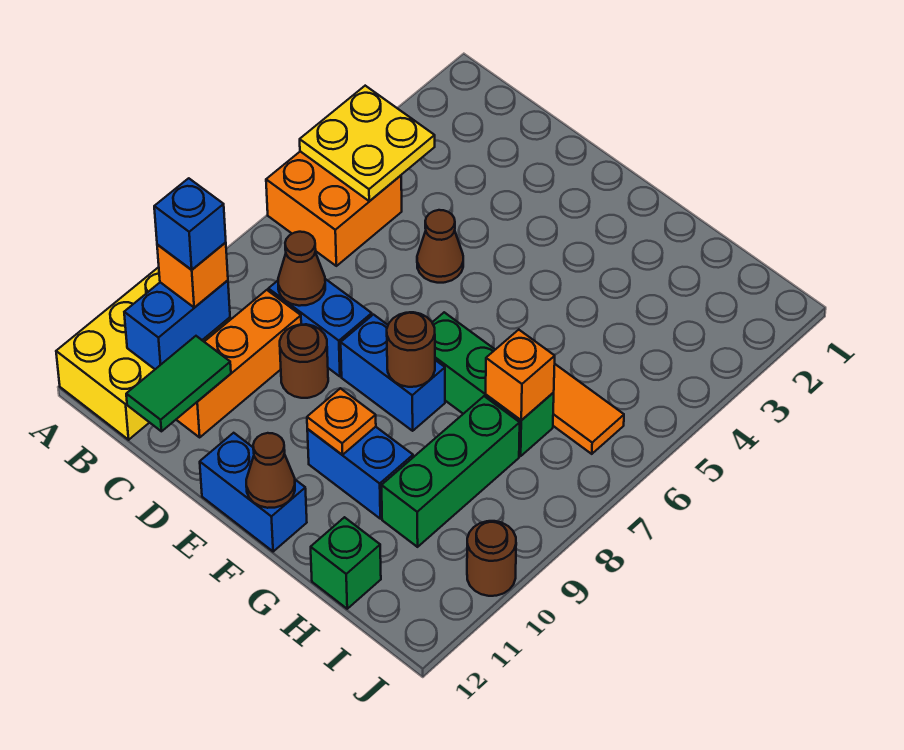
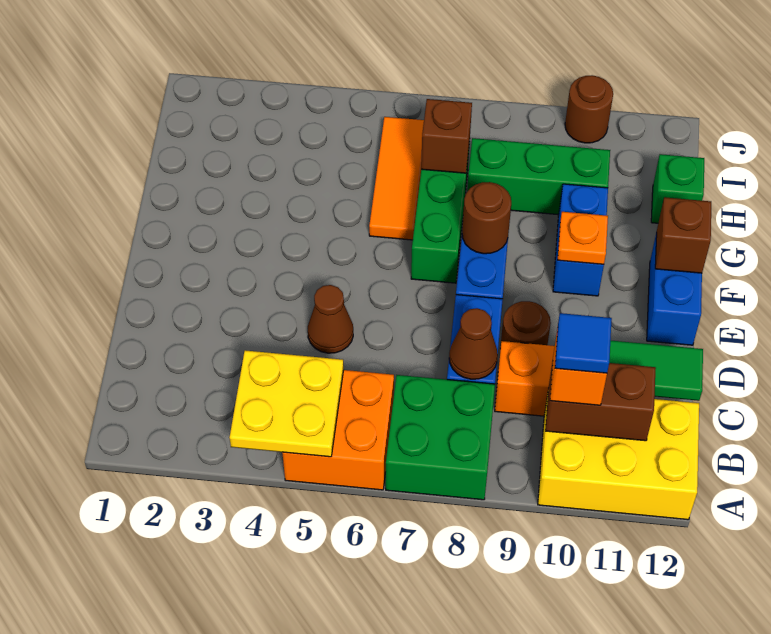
none -> green 2x2 brick [386,375,495,500]
blue 1x2 brick [124,280,230,369] -> brown 1x2 brick [545,362,656,441]
blue 1x1 brick [154,178,226,270] -> blue 1x1 tile [555,313,612,373]
brown 1x1 cone [246,433,295,508] -> brown 1x1 brick [655,197,711,273]
orange 1x1 brick [486,330,555,420] -> brown 1x1 brick [421,99,472,173]

